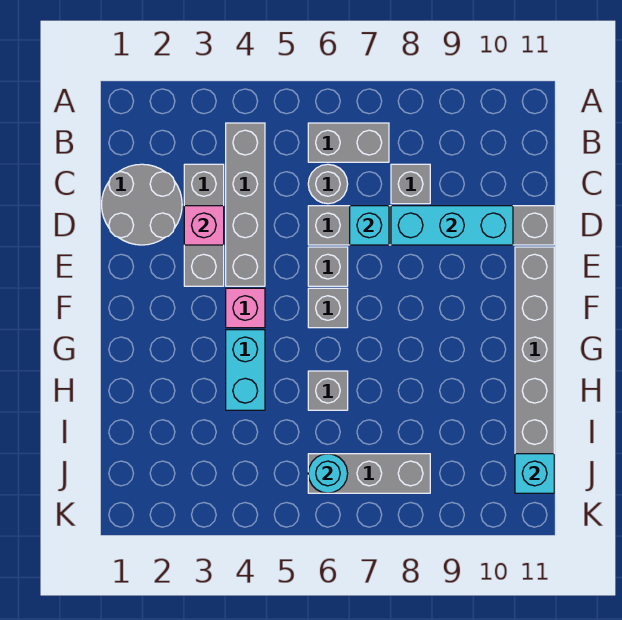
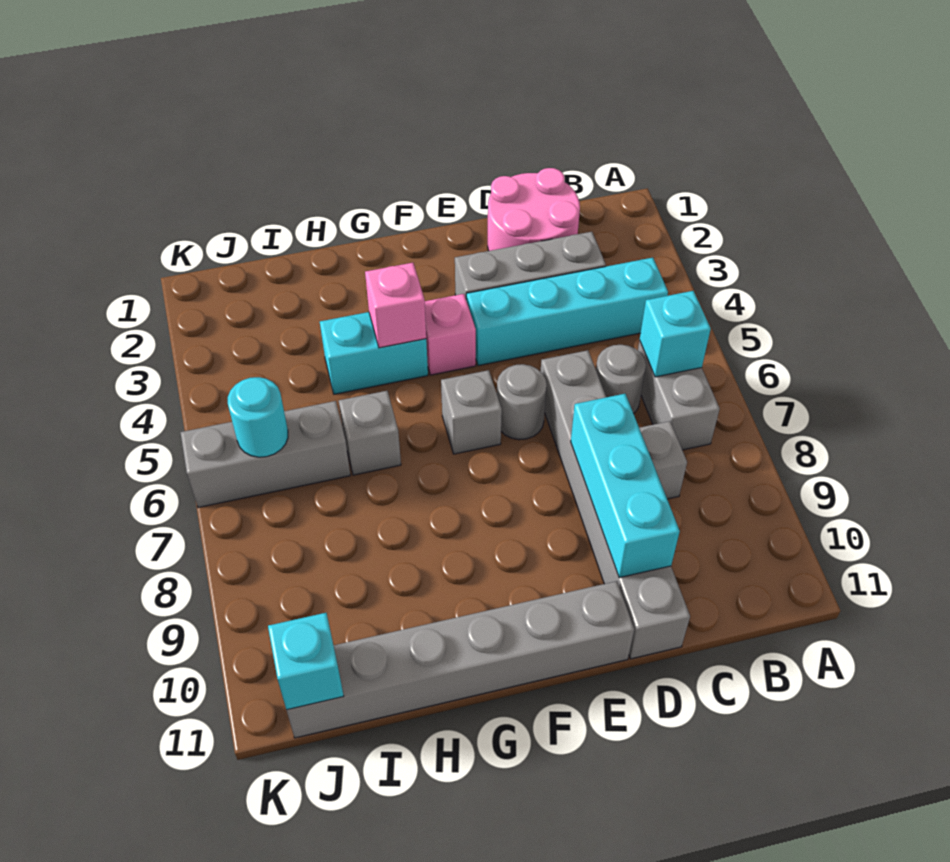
grey 1x4 brick [226,123,265,286] -> cyan 1x4 brick [466,258,668,366]
grey 2x2 round brick [102,164,182,245] -> pink 2x2 round brick [488,168,580,251]
pink 1x1 brick [184,206,224,245] -> pink 1x1 brick moved to [365,263,426,348]
cyan 1x1 brick [350,206,389,245] -> cyan 1x1 brick moved to [640,291,711,377]
grey 1x1 brick [308,247,348,286] -> grey 1x1 round brick [497,364,547,440]
grey 1x3 brick [308,454,430,493] -> grey 1x3 brick turned to [180,401,350,508]

